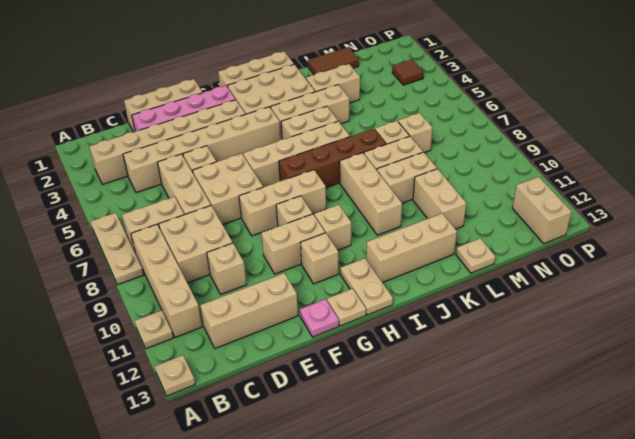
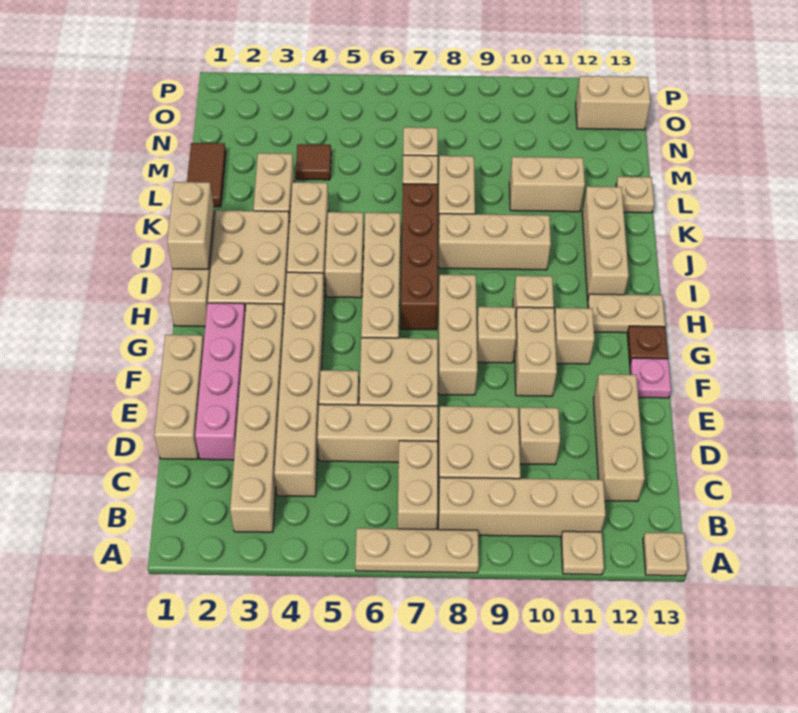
tan 1x1 plate [327,288,366,326] -> brown 1x1 plate [627,326,668,363]
tan 1x2 brick [377,152,437,203] -> tan 1x2 brick moved to [167,182,214,269]
brown 1x1 tile [392,59,424,85] -> brown 1x1 tile moved to [296,144,331,180]

